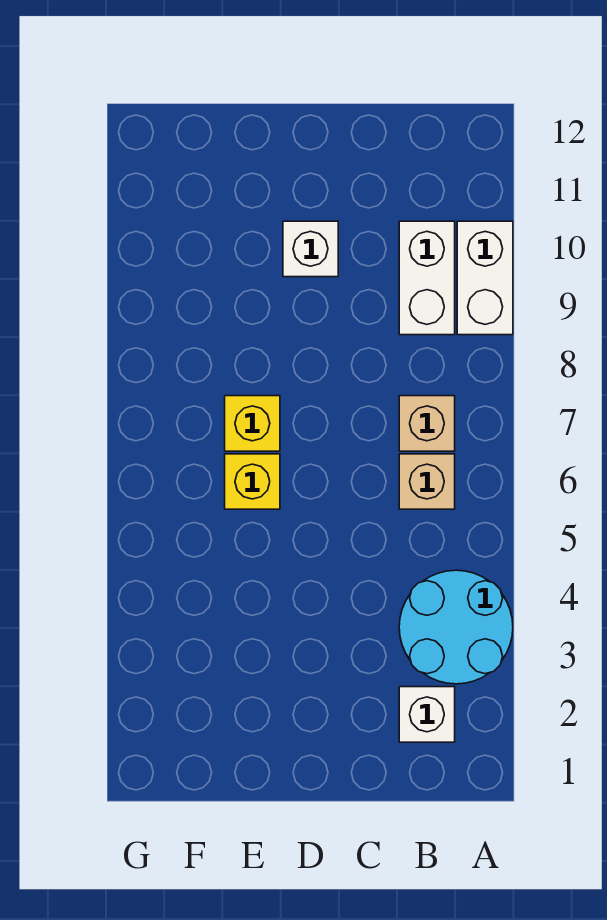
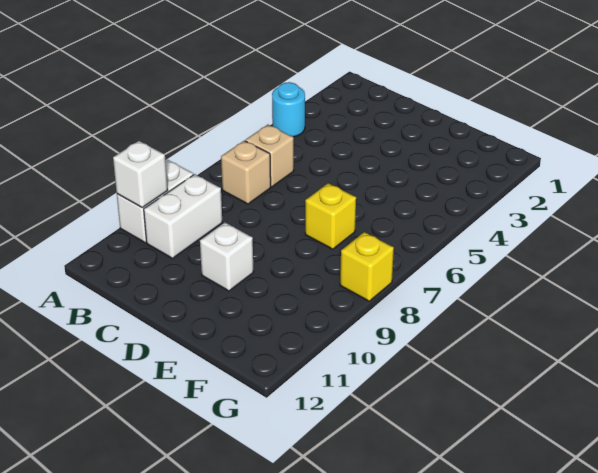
cyan 2x2 round brick [399,570,513,684] -> cyan 1x1 round brick [272,82,305,137]
white 1x1 brick [399,687,455,742] -> white 1x1 brick moved to [113,141,168,208]
yellow 1x1 brick [225,454,280,509] -> yellow 1x1 brick moved to [340,232,394,301]

